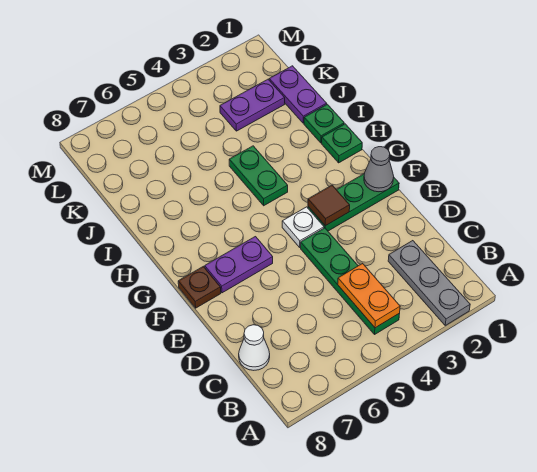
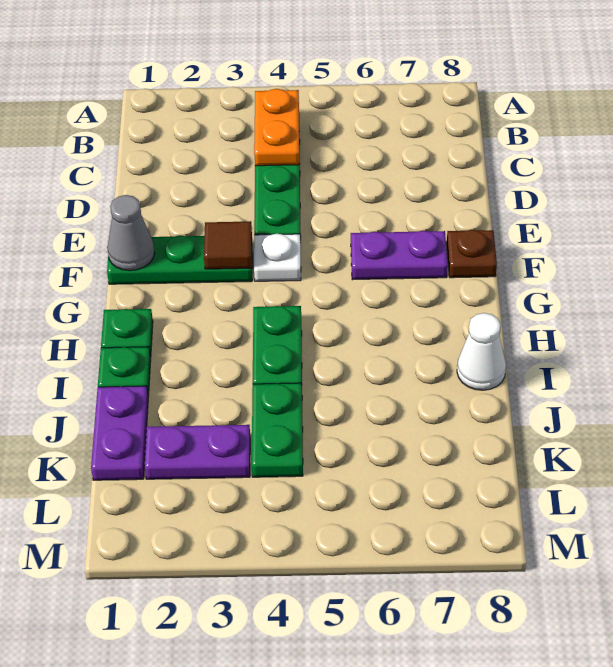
grey 1x3 plate [388,241,470,325] -> none
white 1x1 cone [239,325,270,370] -> white 1x1 cone moved to [457,313,506,390]
none -> green 1x2 plate [252,383,303,477]

